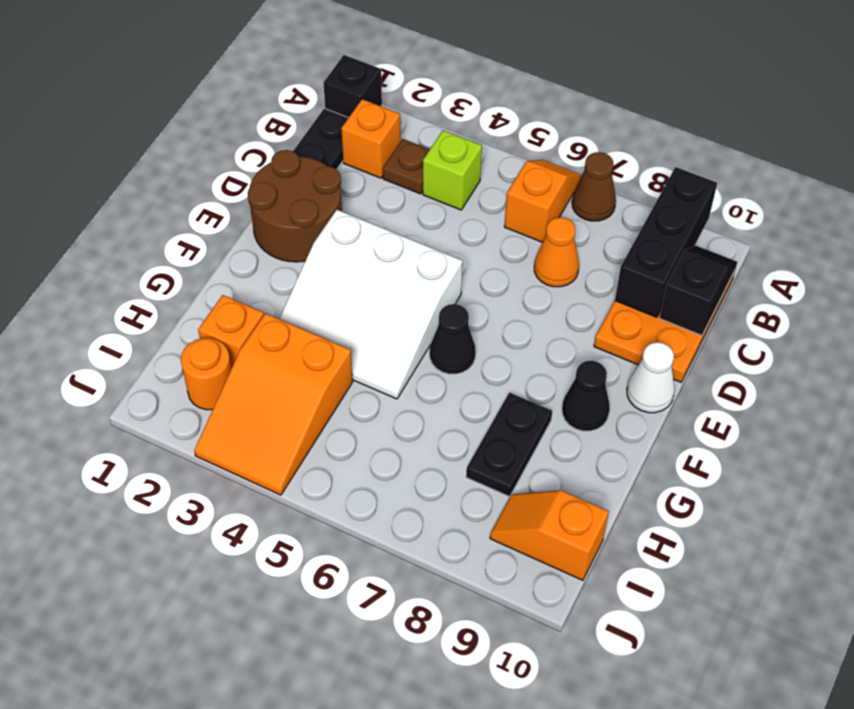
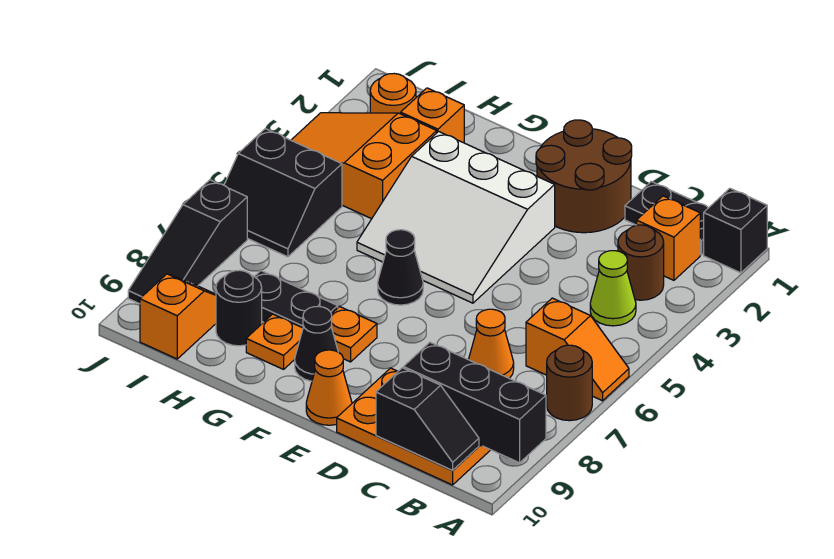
brown 1x1 cone [572,152,616,221] -> brown 1x1 round brick [547,345,592,421]
brown 1x1 plate [383,139,430,194] -> brown 1x1 round brick [618,225,664,300]
lime 1x1 brick [423,130,482,210] -> lime 1x1 cone [590,251,636,326]
white 3x3 slope [279,210,462,399] -> white 3x3 slope turned to [357,132,555,303]
white 1x1 cone [627,342,675,413] -> orange 1x1 cone [306,350,352,425]
none -> orange 1x1 plate [331,306,377,362]
none -> orange 1x1 plate [246,314,303,369]
none -> black 1x1 round brick [216,270,262,346]
none -> black 2x2 slope [224,129,342,257]
none -> black 1x3 slope [128,180,247,304]

